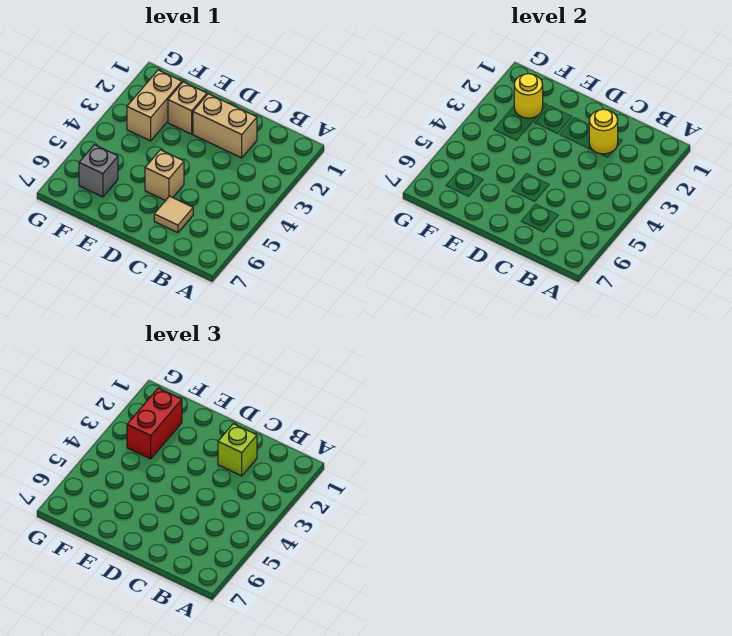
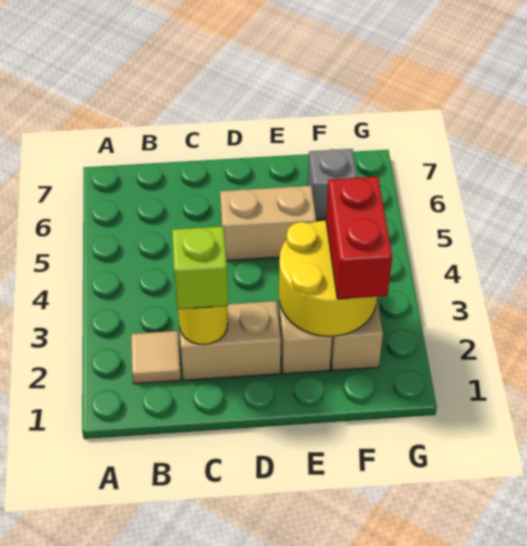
tan 1x1 tile [154,196,193,233] -> tan 1x1 tile moved to [131,331,181,384]
tan 1x1 brick [145,150,184,201] -> tan 1x2 brick [220,186,316,261]
yellow 1x1 round brick [514,74,543,118] -> yellow 2x2 round brick [279,220,377,336]

